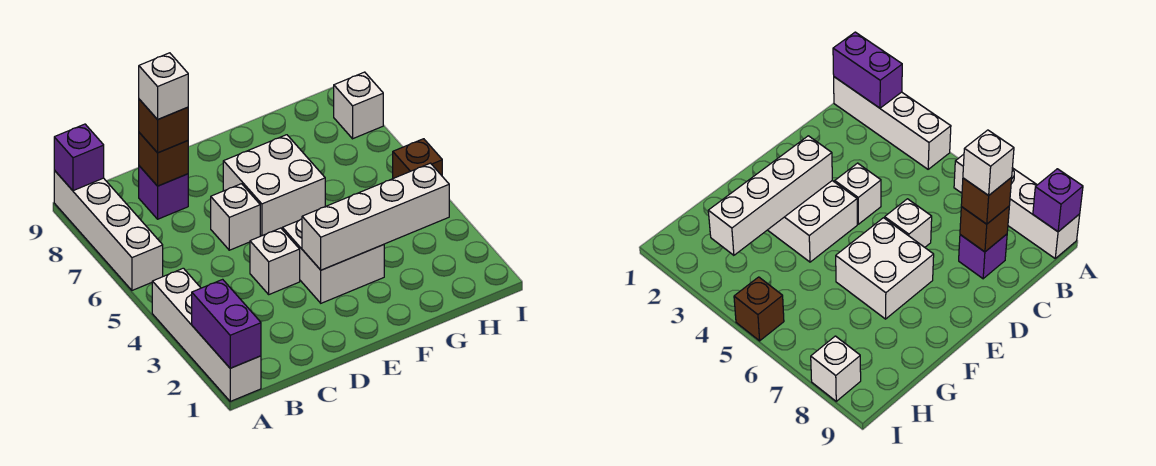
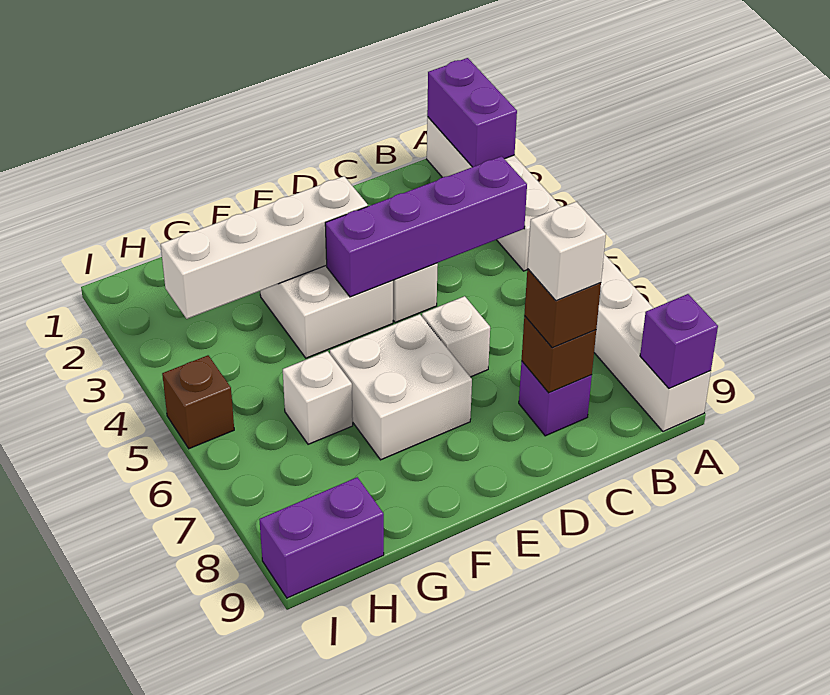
none -> purple 1x4 brick [325,156,527,297]
none -> purple 1x2 brick [259,477,384,598]
white 1x1 brick [334,72,383,139] -> white 1x1 brick moved to [283,351,353,444]

